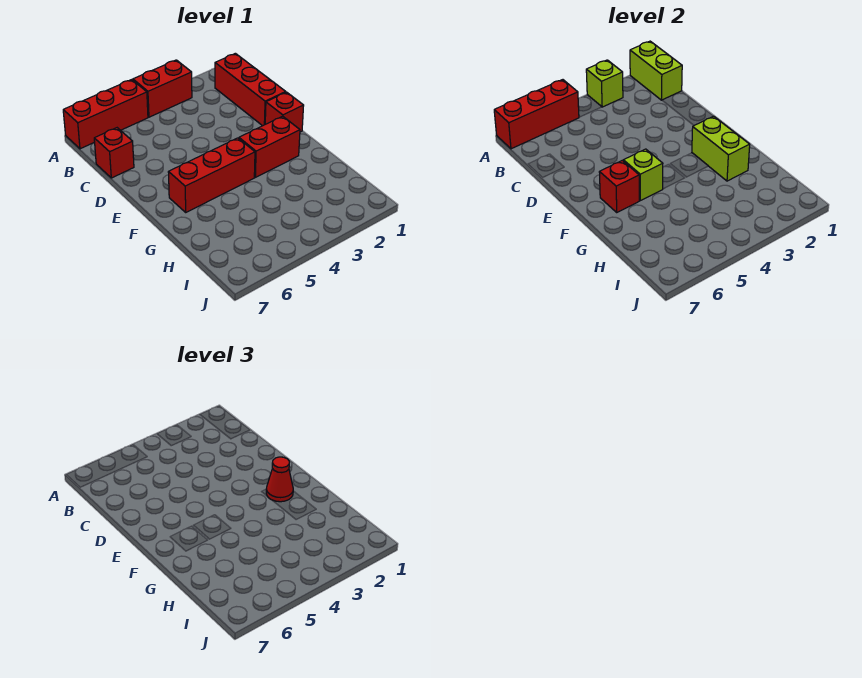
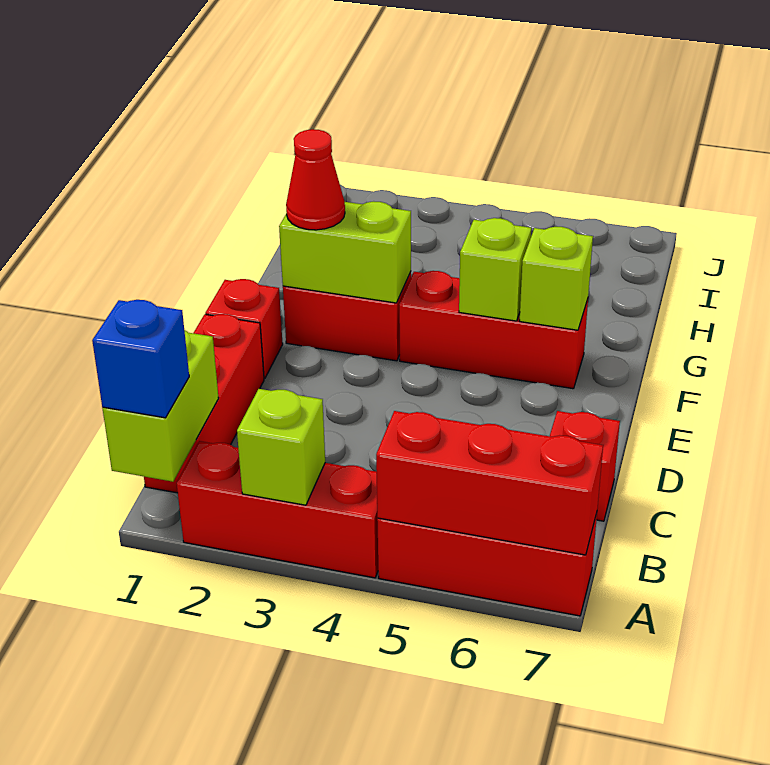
none -> blue 1x1 brick [92,300,189,418]
red 1x2 brick [133,60,192,117] -> red 1x3 brick [177,441,378,578]
lime 1x2 brick [692,116,750,181] -> lime 1x2 brick turned to [279,201,411,303]
red 1x1 brick [599,161,639,212] -> lime 1x1 brick [520,227,593,330]

